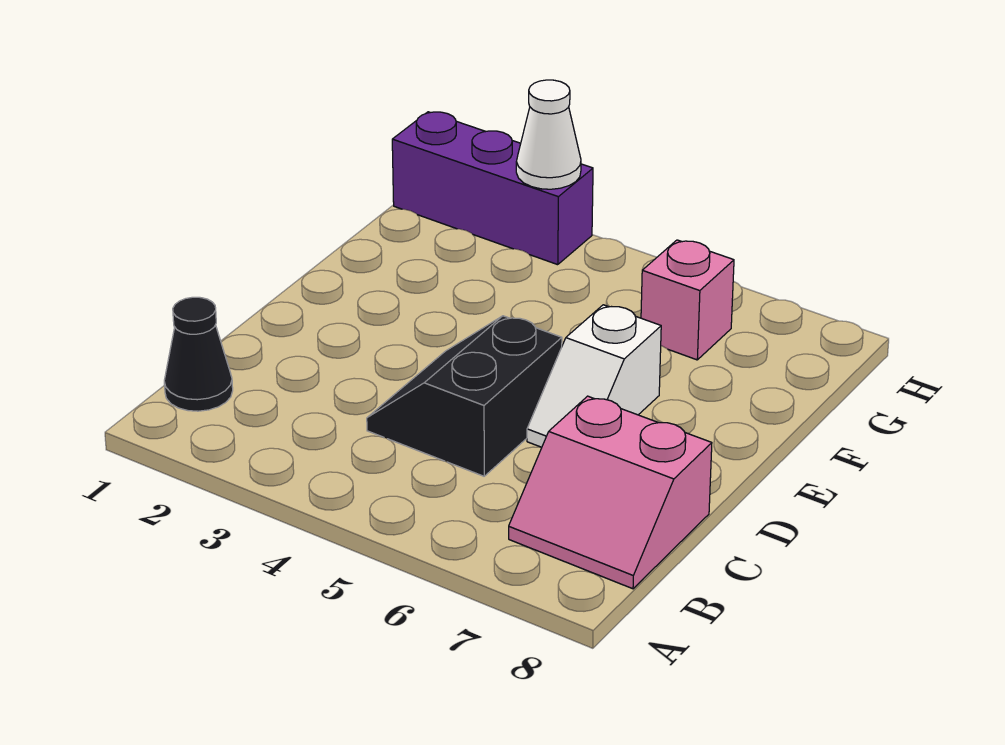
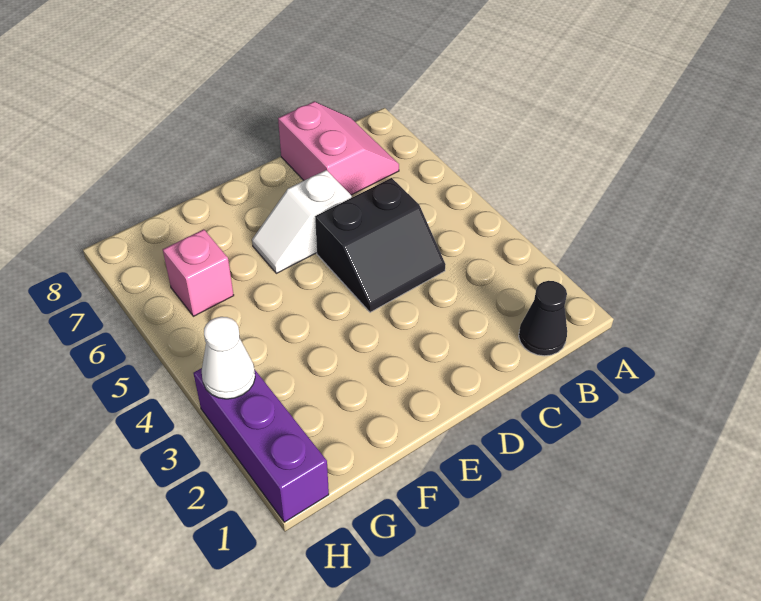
white 1x2 slope [527,305,661,448] -> white 1x2 slope turned to [252,170,352,273]

